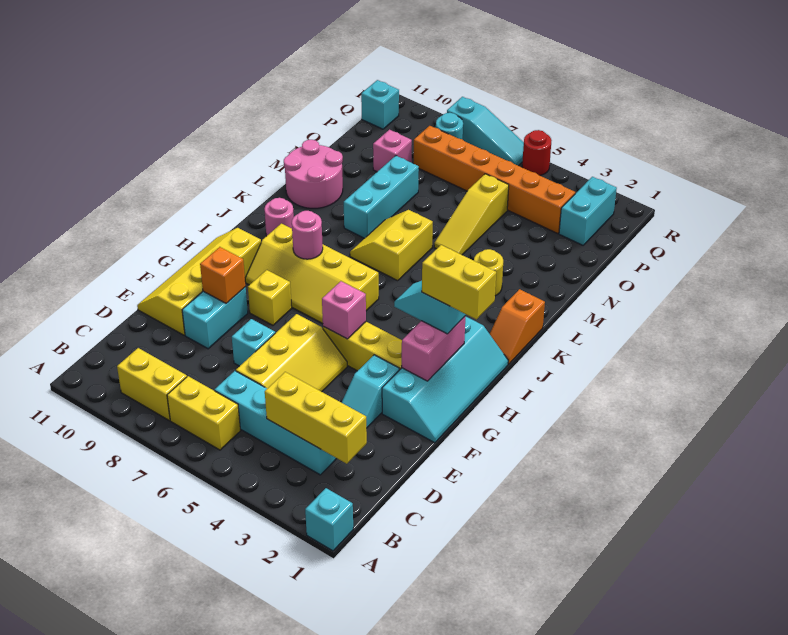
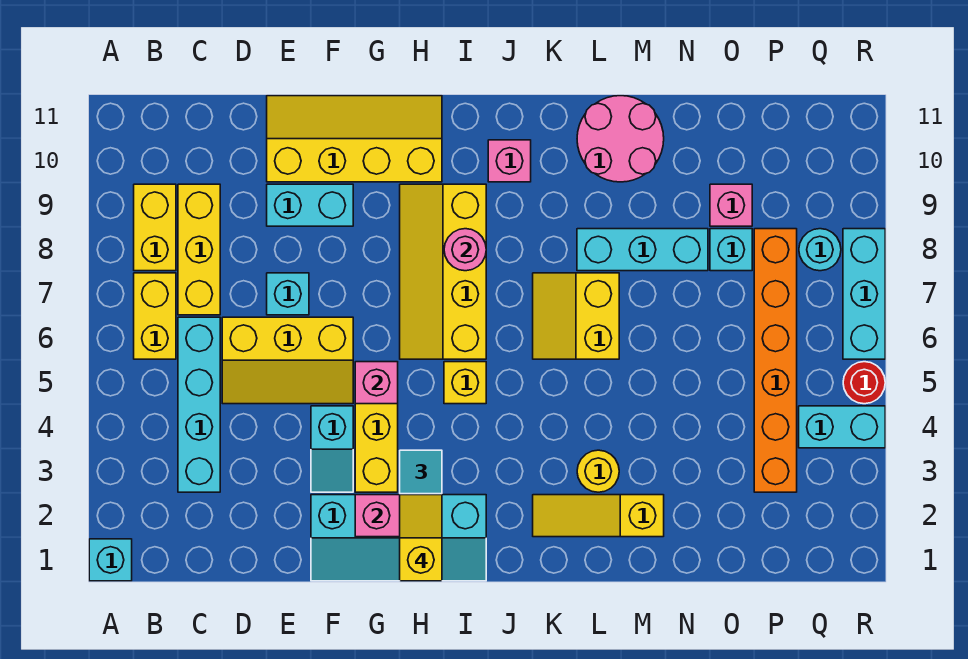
yellow 1x3 brick [265,372,367,464] -> yellow 1x3 brick moved to [178,184,220,315]
cyan 1x2 slope [342,355,399,428] -> cyan 1x2 slope turned to [311,406,353,492]
orange 1x1 brick [200,247,246,303] -> none
yellow 1x1 brick [248,270,292,325] -> yellow 1x1 brick moved to [444,362,486,404]
yellow 1x2 brick [422,245,496,319] -> yellow 1x2 slope [400,495,442,581]
orange 1x2 slope [490,289,545,364] -> none
pink 1x1 round brick [264,198,294,236] -> pink 1x1 brick [488,140,531,182]
yellow 2x2 slope [350,210,433,281] -> yellow 2x2 slope turned to [533,273,619,359]
yellow 1x3 slope [434,174,509,255] -> yellow 1x3 slope moved to [533,495,664,537]
cyan 1x2 brick [559,177,617,245] -> cyan 1x2 brick moved to [799,406,885,448]
cyan 1x1 brick [361,80,399,129] -> cyan 1x1 brick moved to [710,229,752,271]
cyan 1x3 slope [447,97,524,166] -> cyan 1x3 brick [843,229,885,359]

